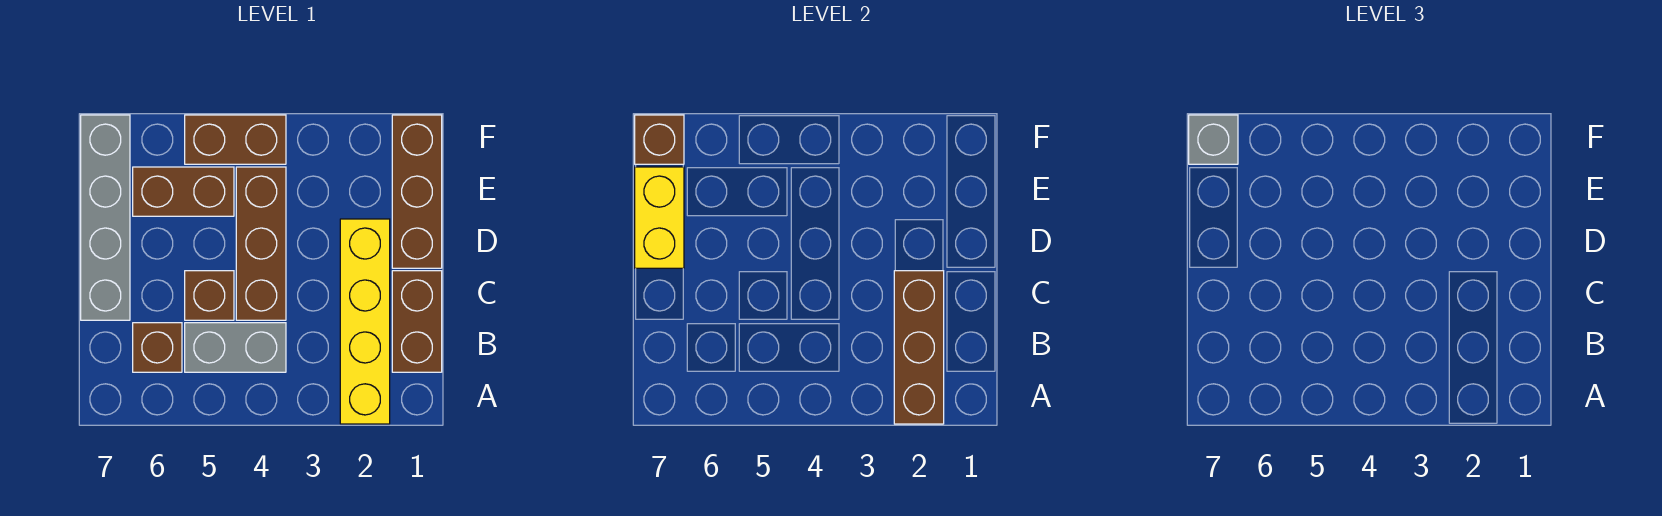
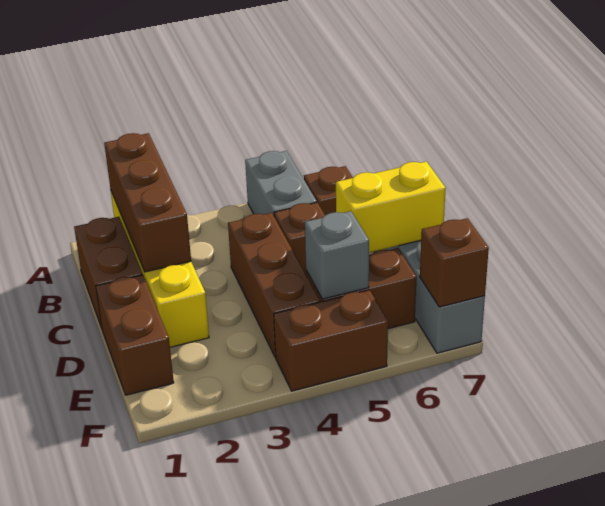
grey 1x2 brick [185,323,286,372] -> grey 1x2 brick turned to [245,151,317,215]
brown 1x3 brick [392,115,442,268] -> brown 1x2 brick [96,275,174,395]
yellow 1x2 brick [635,167,684,268] -> yellow 1x2 brick turned to [336,161,446,253]
grey 1x1 brick [1189,115,1238,164] -> grey 1x1 brick moved to [305,211,369,299]

